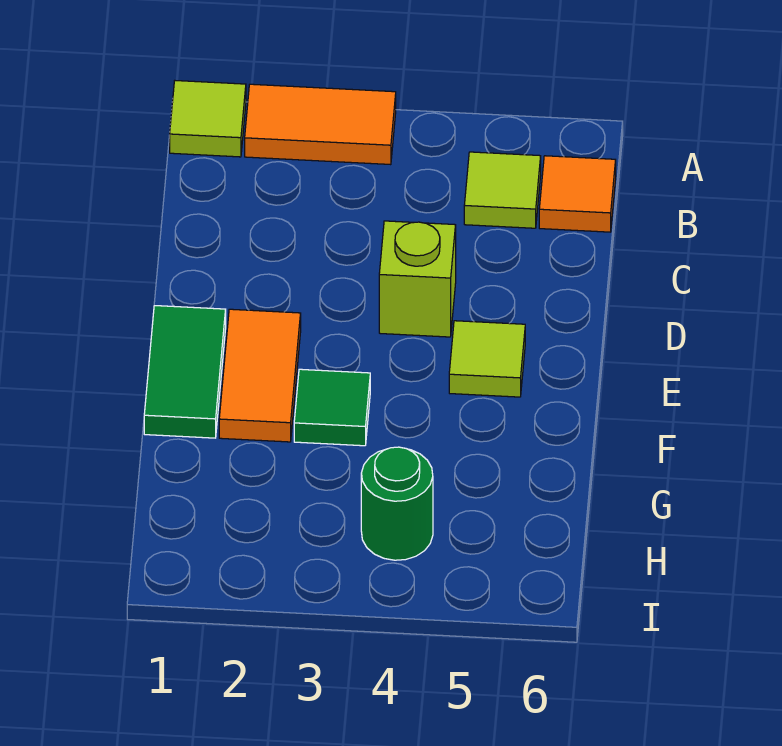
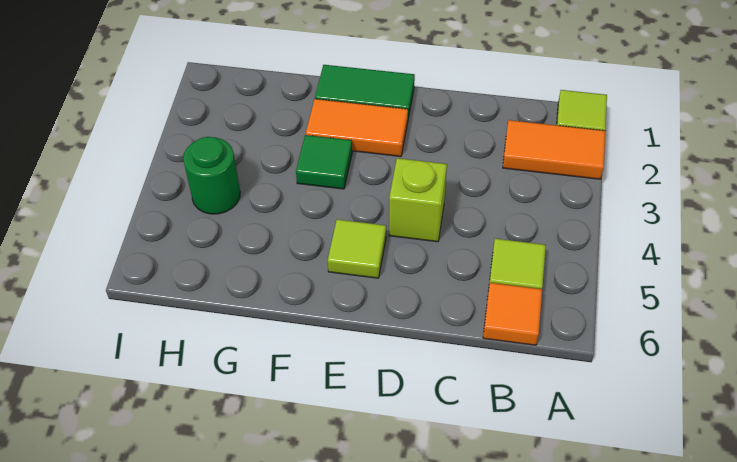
orange 1x2 tile [245,84,396,165] -> orange 1x2 tile turned to [503,120,605,179]

